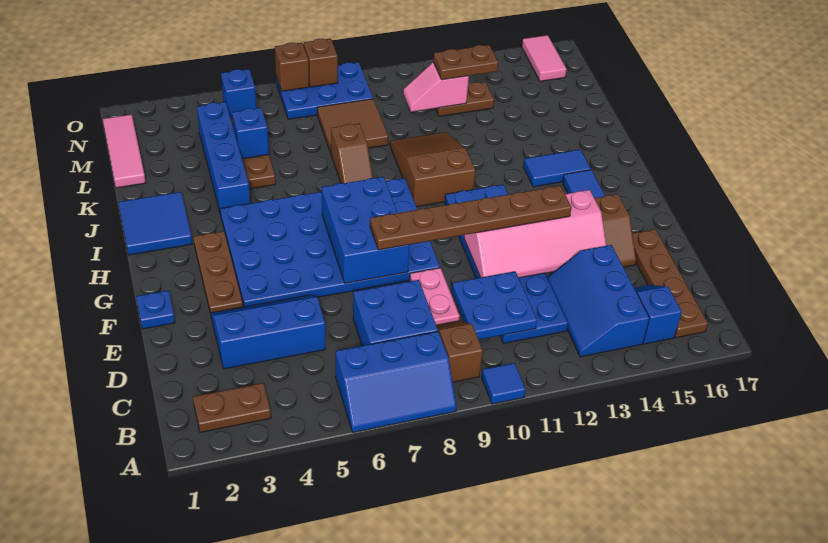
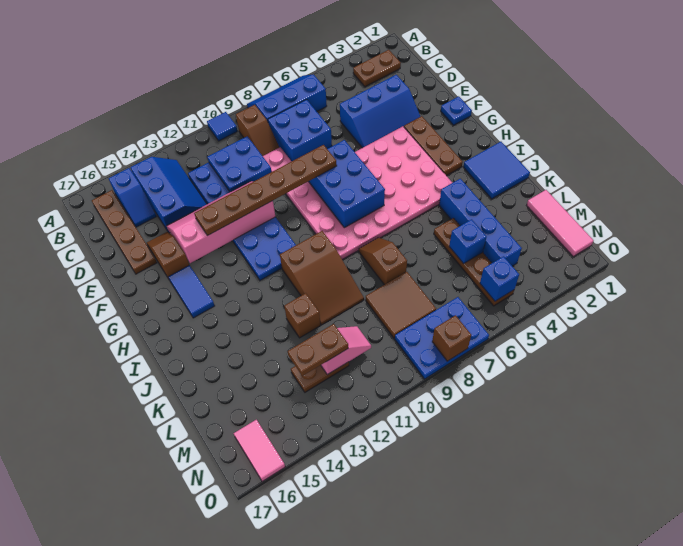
blue 4x6 plate [220,178,440,307] -> pink 4x6 plate [286,126,452,260]
blue 1x2 tile [523,150,591,187] -> none
brown 1x1 brick [275,43,309,91] -> brown 1x1 brick moved to [284,293,321,338]

